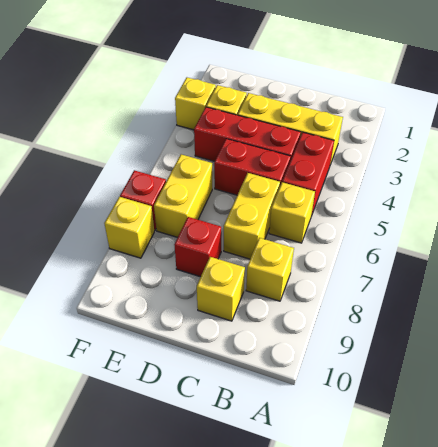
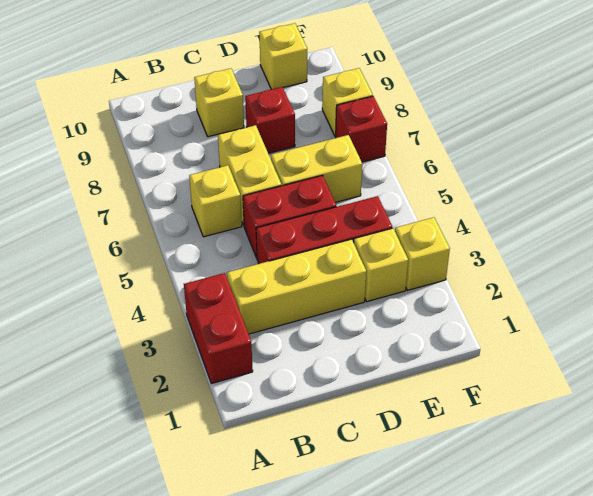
red 1x2 brick [282,132,334,216] -> red 1x2 brick moved to [184,273,253,384]
yellow 1x1 brick [246,238,294,301] -> yellow 1x1 brick moved to [259,23,307,89]
yellow 1x2 brick [154,154,212,237] -> yellow 1x2 brick turned to [271,135,362,202]

